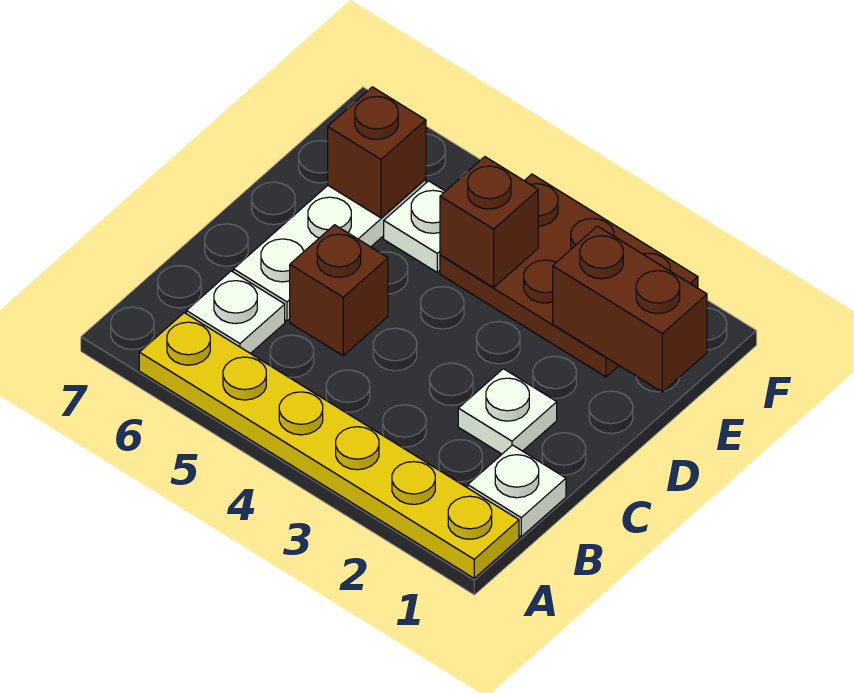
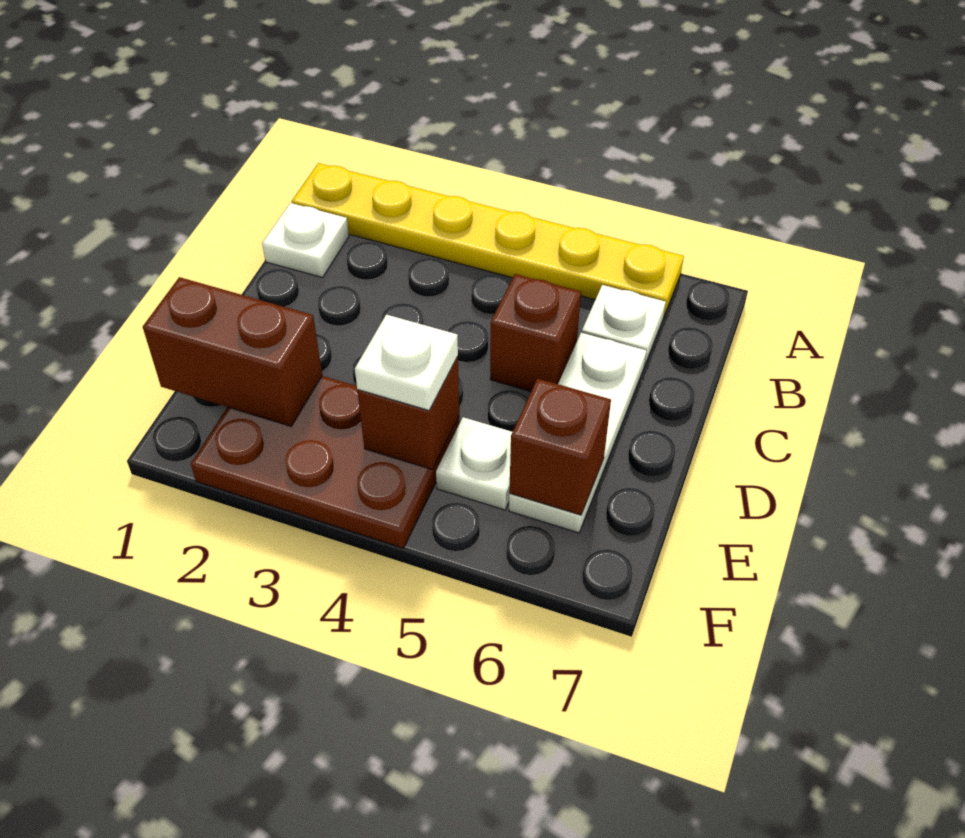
white 1x1 plate [458,369,557,454] -> white 1x1 plate moved to [355,315,458,410]

